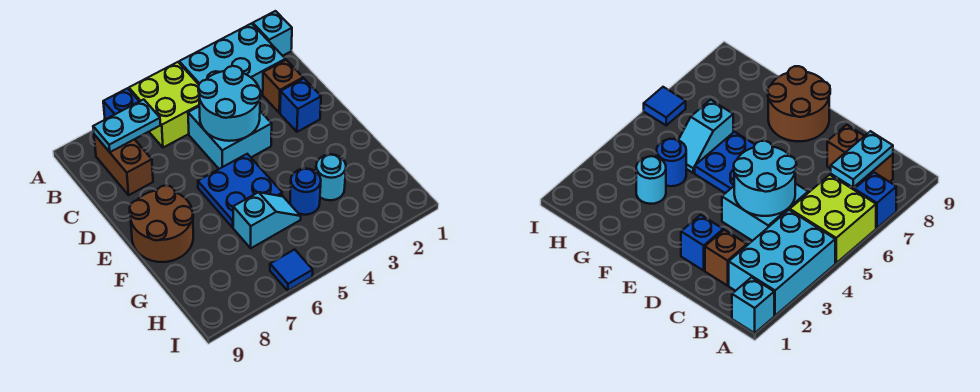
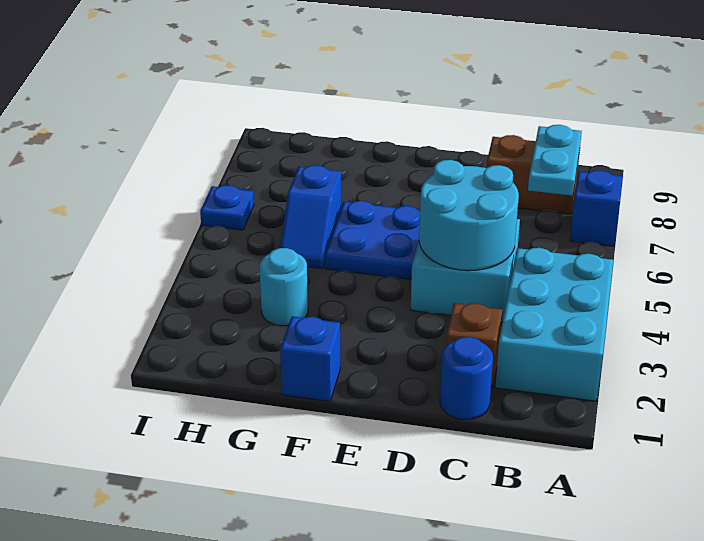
cyan 1x1 brick [253,11,292,56] -> none
lime 2x2 brick [129,62,199,148] -> none
blue 1x1 brick [280,79,321,132] -> blue 1x1 brick moved to [280,316,340,401]
brown 2x2 round brick [130,185,193,262] -> none
blue 1x1 round brick [290,169,321,215] -> blue 1x1 round brick moved to [440,337,493,420]
cyan 1x2 slope [233,192,301,248] -> blue 1x2 slope [280,165,341,269]
blue 1x1 tile [270,249,313,291] -> blue 1x1 plate [200,185,254,230]

